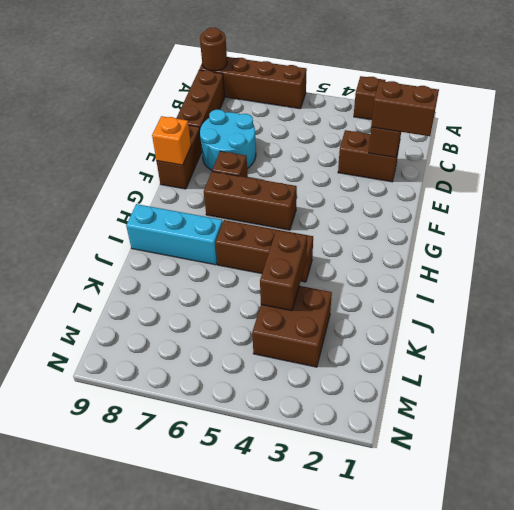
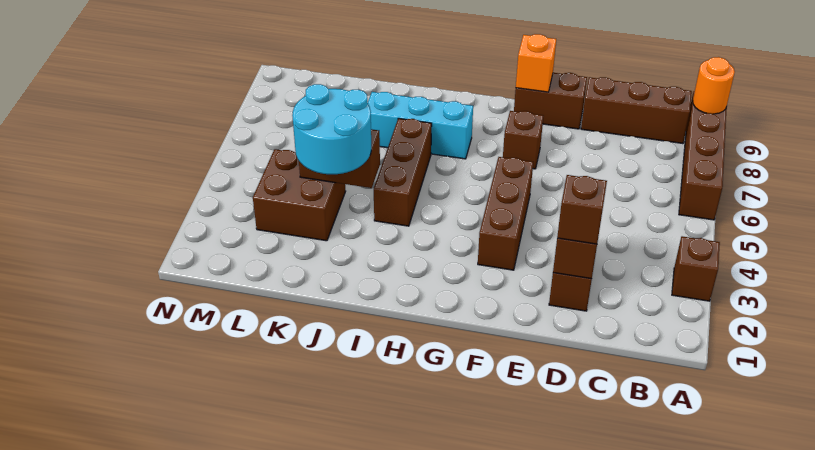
brown 1x1 round brick [200,28,227,71] -> orange 1x1 round brick [693,57,735,114]
brown 1x2 brick [371,81,439,136] -> brown 1x1 brick [557,175,607,244]
cyan 2x2 round brick [200,109,256,170] -> cyan 2x2 round brick moved to [292,84,371,174]
brown 1x3 brick [204,171,297,230] -> brown 1x3 brick moved to [478,157,533,270]
cyan 1x3 brick [126,204,223,265] -> cyan 1x3 brick turned to [368,92,473,159]

